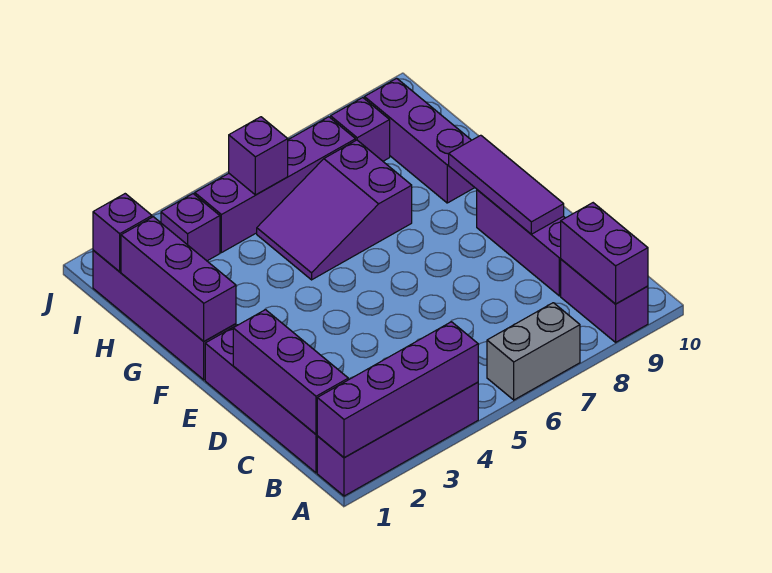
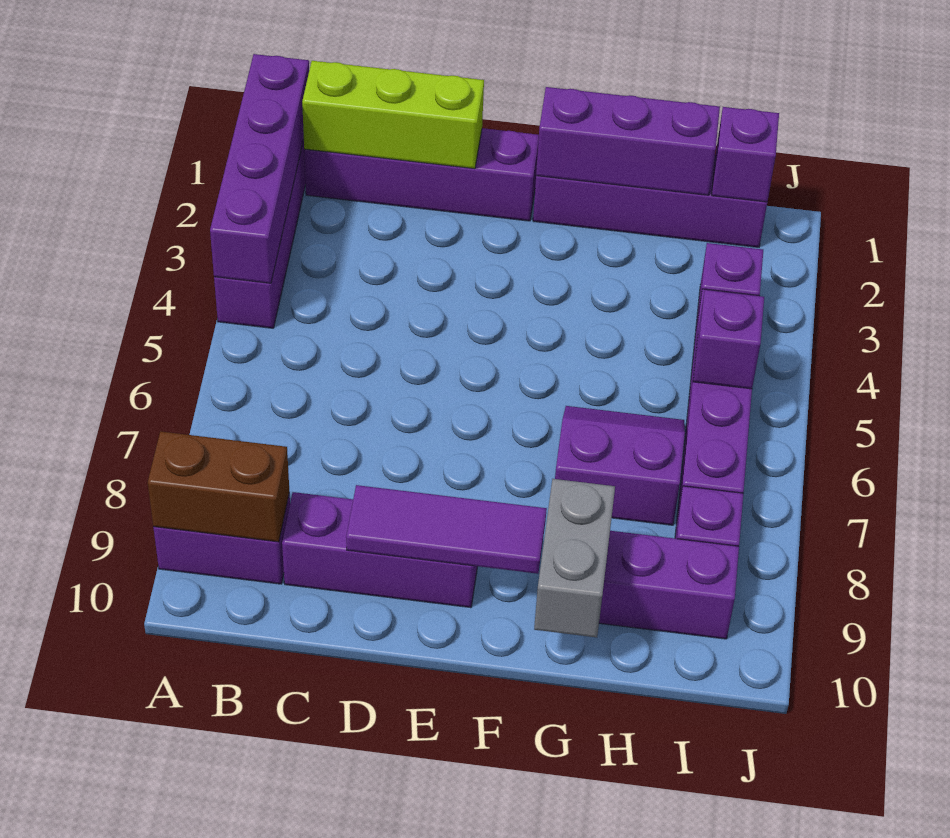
grey 1x2 brick [487,303,580,400] -> grey 1x2 brick moved to [534,479,615,637]
purple 1x2 brick [561,203,648,304] -> brown 1x2 brick [148,431,289,542]
purple 1x3 brick [233,310,348,434] -> lime 1x3 brick [302,61,484,169]
purple 2x3 slope [257,140,412,280] -> purple 2x2 slope [555,406,685,525]

